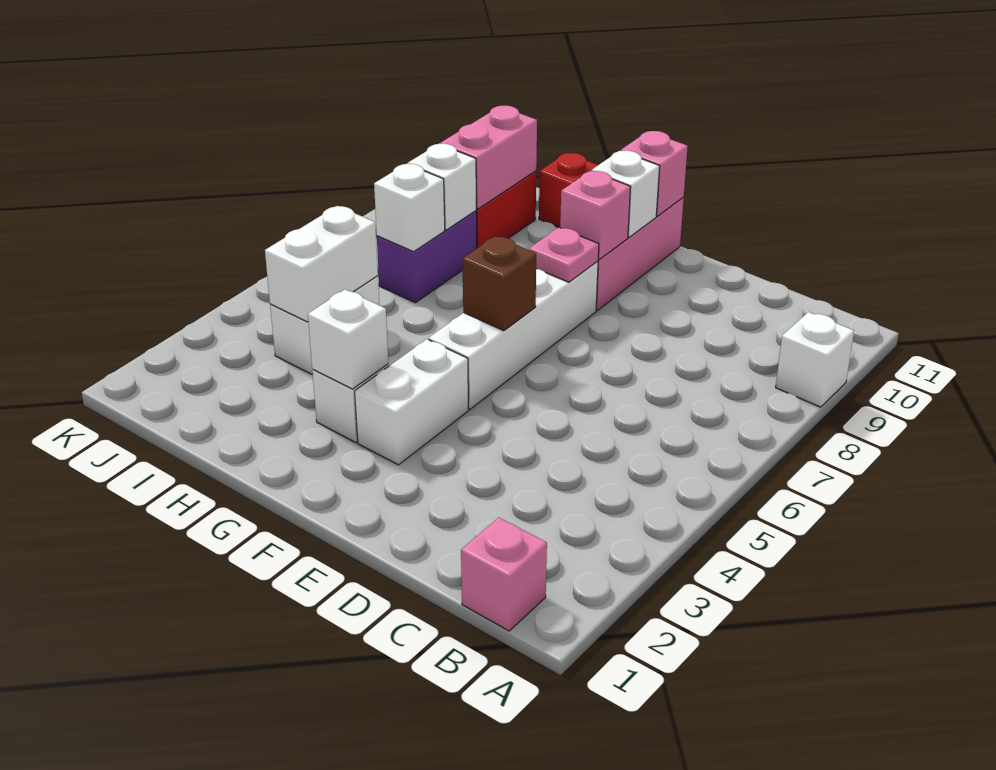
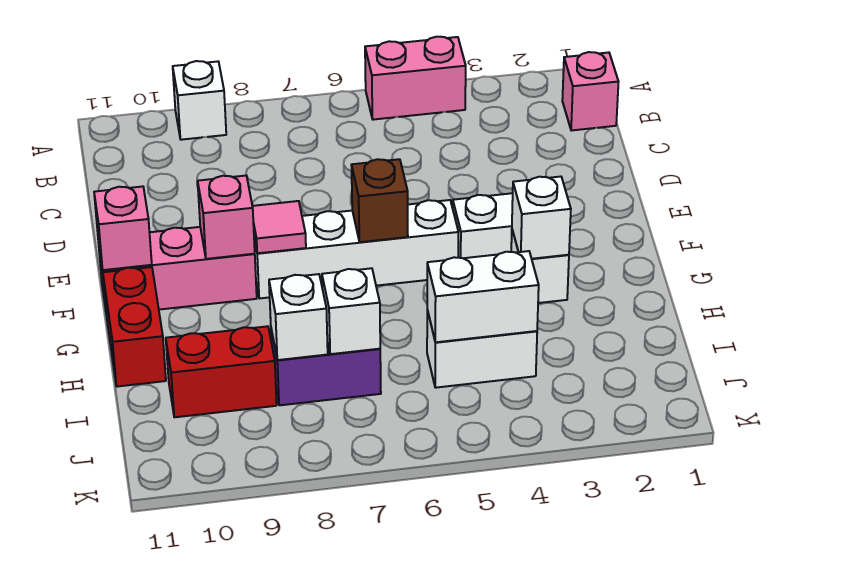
pink 1x1 plate [529,227,599,282] -> pink 1x1 tile [252,201,306,253]
white 1x1 brick [592,151,660,237] -> none
pink 1x2 brick [440,106,537,209] -> pink 1x2 brick moved to [365,37,466,120]

